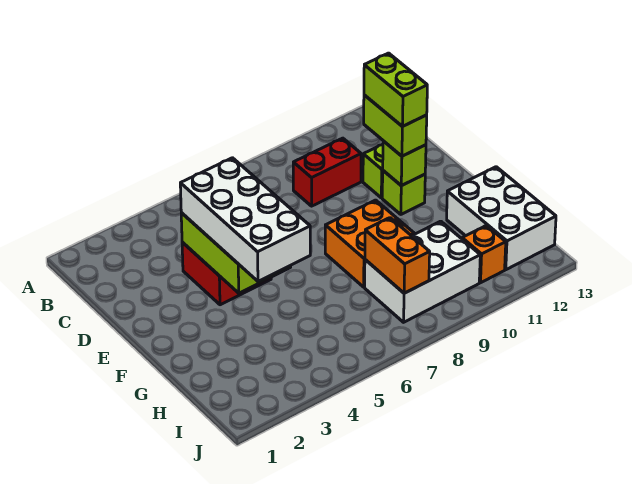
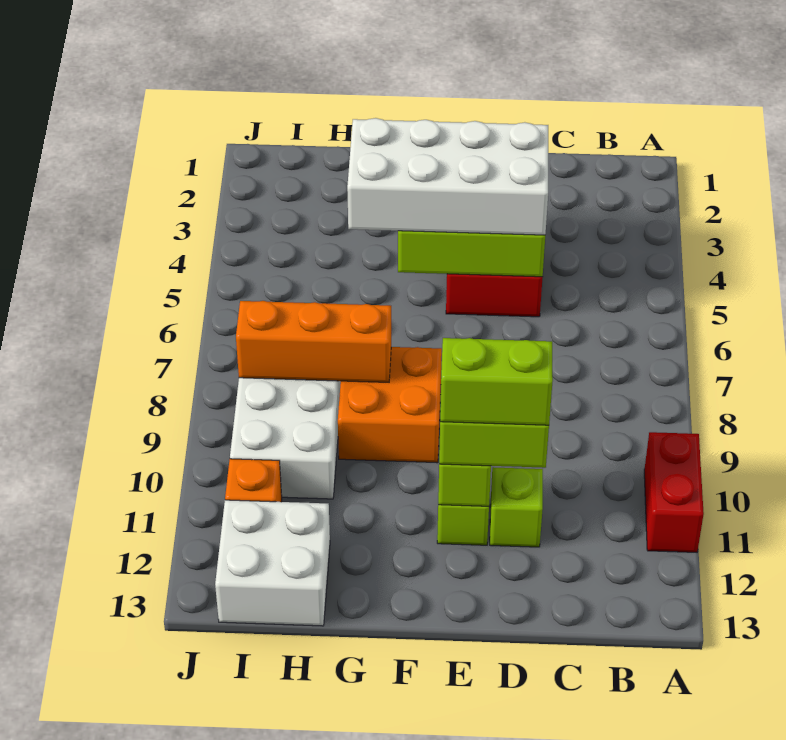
red 1x2 brick [293,138,361,206] -> red 1x2 brick moved to [644,432,704,552]
white 2x3 brick [447,167,556,270] -> white 2x2 brick [215,500,330,626]
orange 1x2 brick [365,218,430,293] -> orange 1x3 brick [236,301,391,382]

